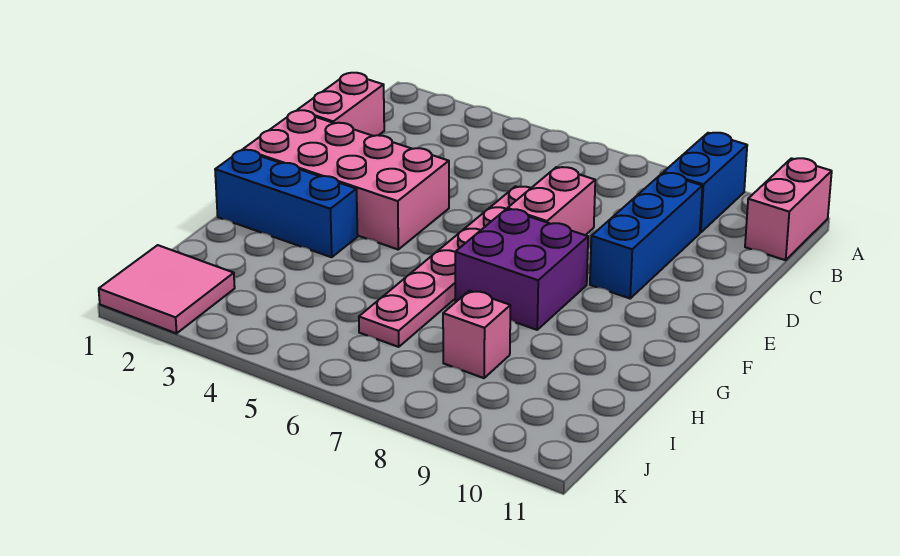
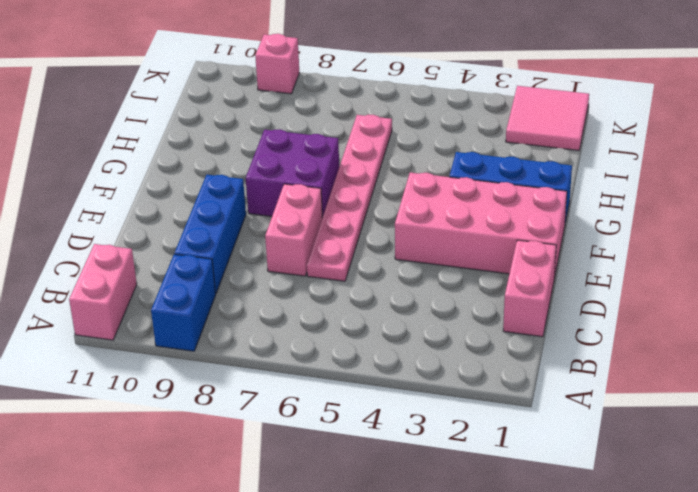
pink 1x1 brick [443,291,510,378] -> pink 1x1 brick moved to [255,34,299,94]

